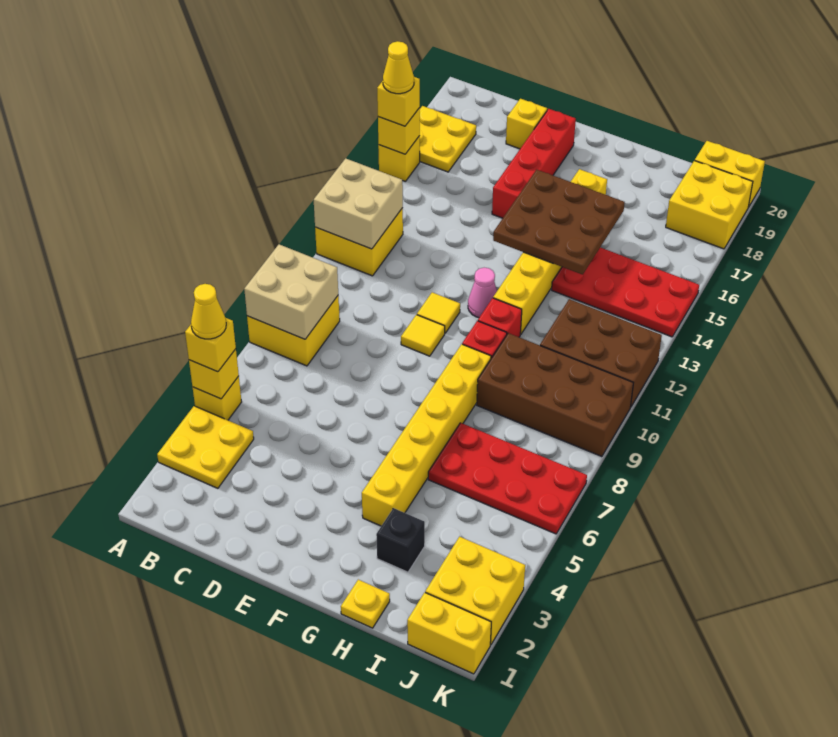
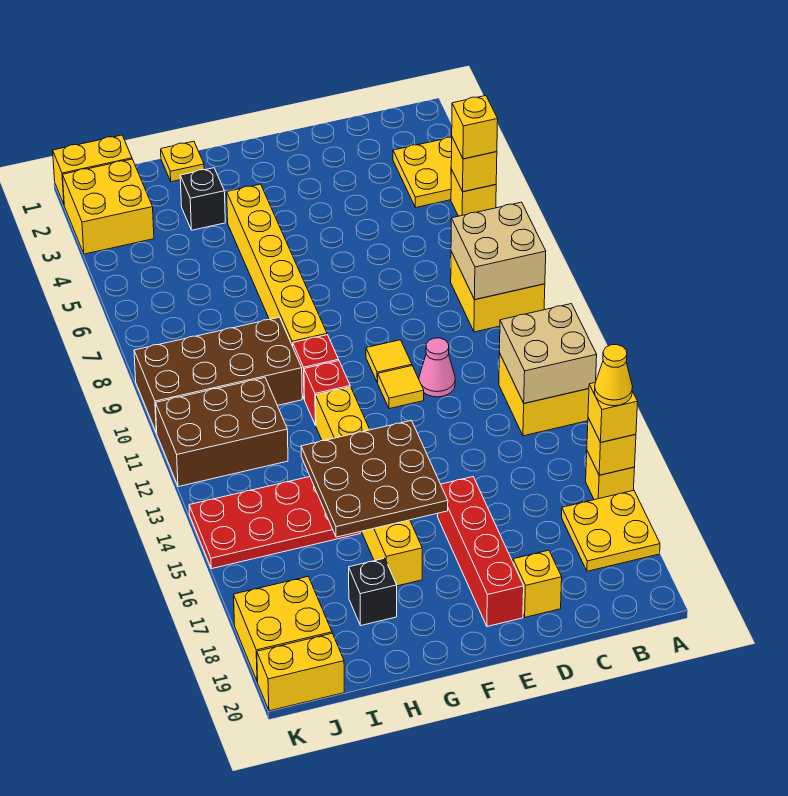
yellow 1x1 cone [191,284,226,339] -> none
pink 1x1 cone [468,268,497,318] -> pink 1x1 cone moved to [419,338,455,397]
red 2x4 plate [428,423,587,534] -> none
none -> black 1x1 brick [349,558,397,626]

